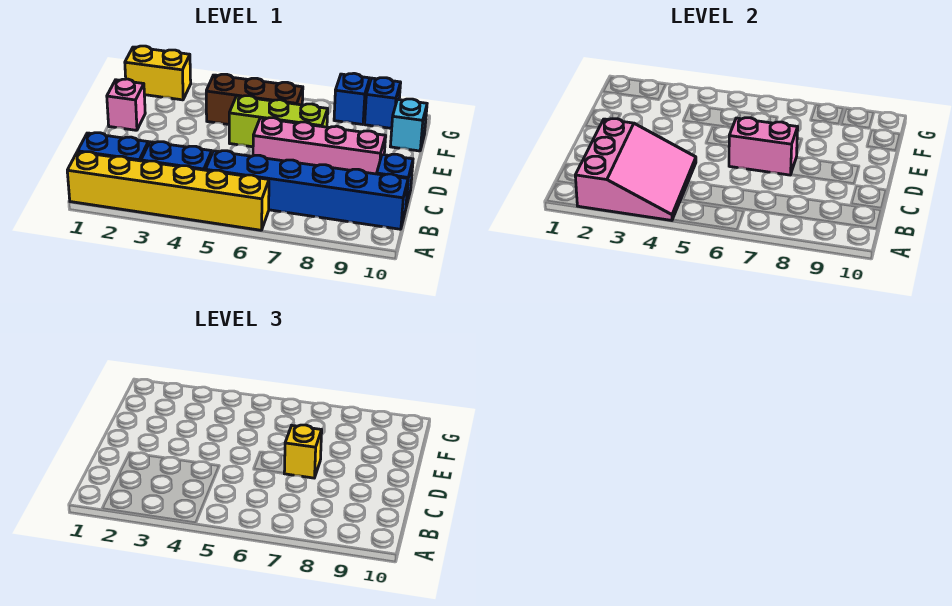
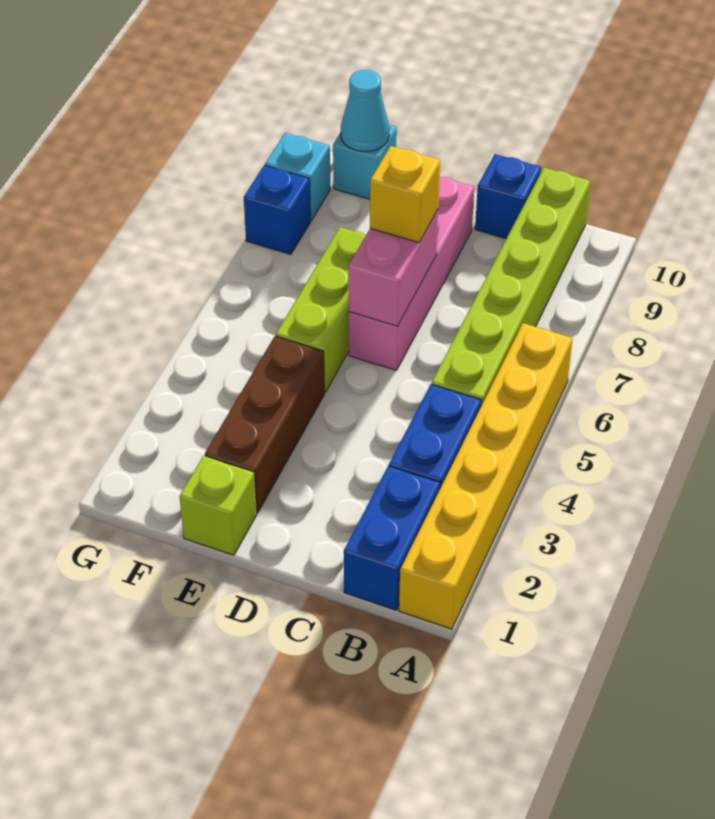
pink 3x3 slope [575,119,696,220] -> none
blue 1x6 brick [206,151,408,229] -> lime 1x6 brick [432,168,590,406]
pink 1x1 brick [107,79,145,130] -> lime 1x1 brick [180,456,257,555]
brown 1x3 brick [206,74,303,124] -> brown 1x3 brick moved to [205,336,324,513]
none -> cyan 1x1 cone [341,70,389,152]
yellow 1x2 brick [125,46,191,100] -> none
blue 1x1 brick [365,78,401,128] -> cyan 1x1 brick [265,133,330,221]

